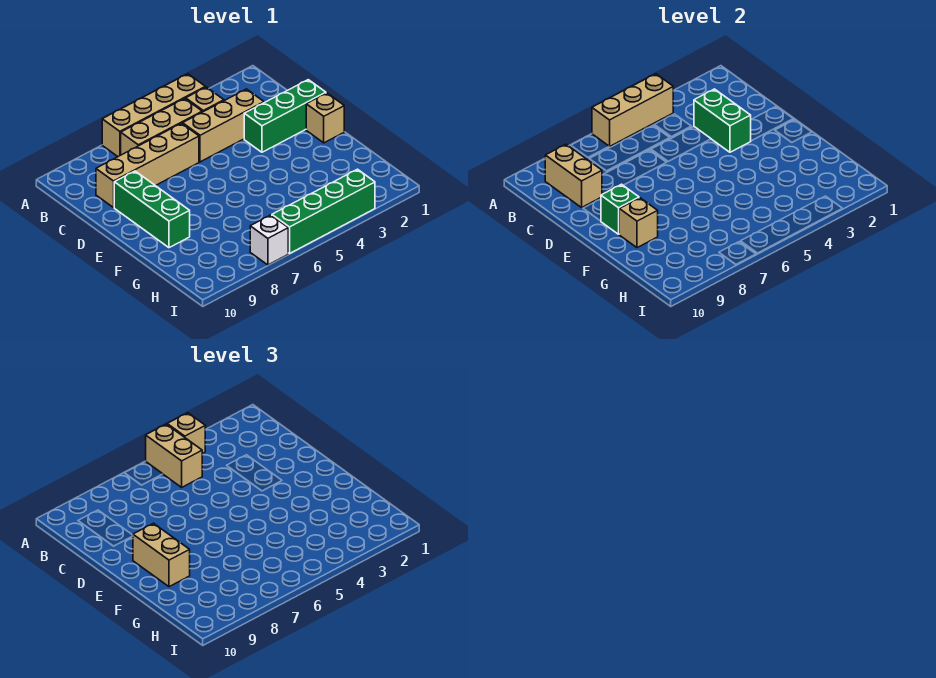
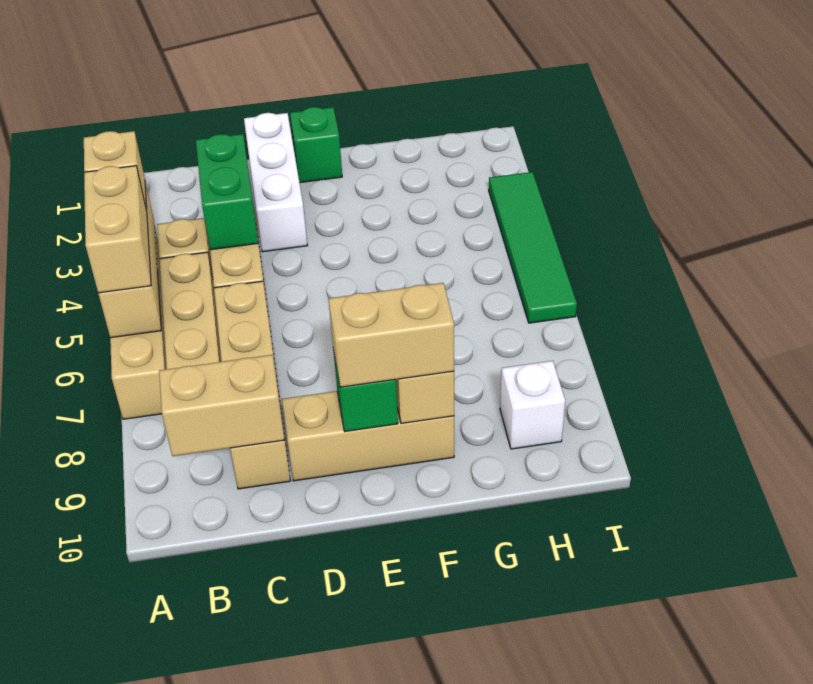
tan 1x2 brick [146,424,202,487] -> tan 1x2 brick turned to [84,166,151,293]
green 1x2 brick [694,89,751,152] -> green 1x2 brick turned to [196,134,258,250]
green 1x3 brick [244,80,326,152] -> white 1x3 brick [244,113,308,252]
green 1x3 brick [114,171,190,248] -> tan 1x3 brick [282,391,454,481]
tan 1x1 brick [306,93,344,143] -> green 1x1 brick [290,107,342,183]
green 1x4 brick [272,169,375,253] -> green 1x4 tile [489,172,577,323]
white 1x1 brick [250,215,288,265] -> white 1x1 brick moved to [500,361,565,449]

